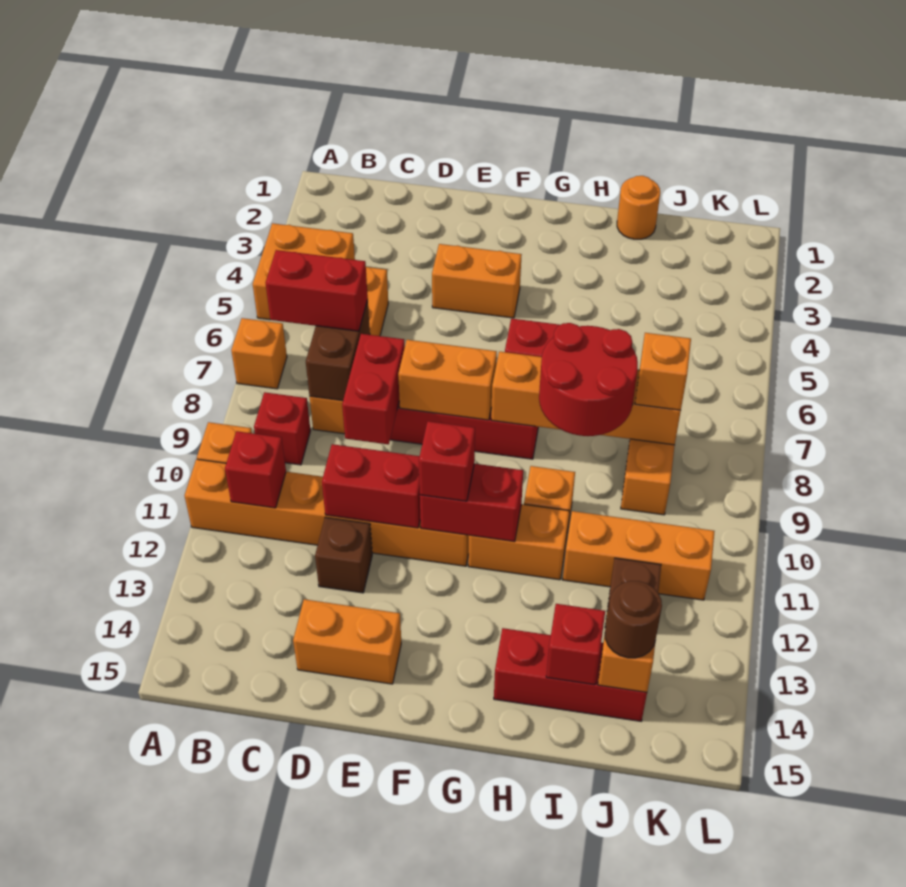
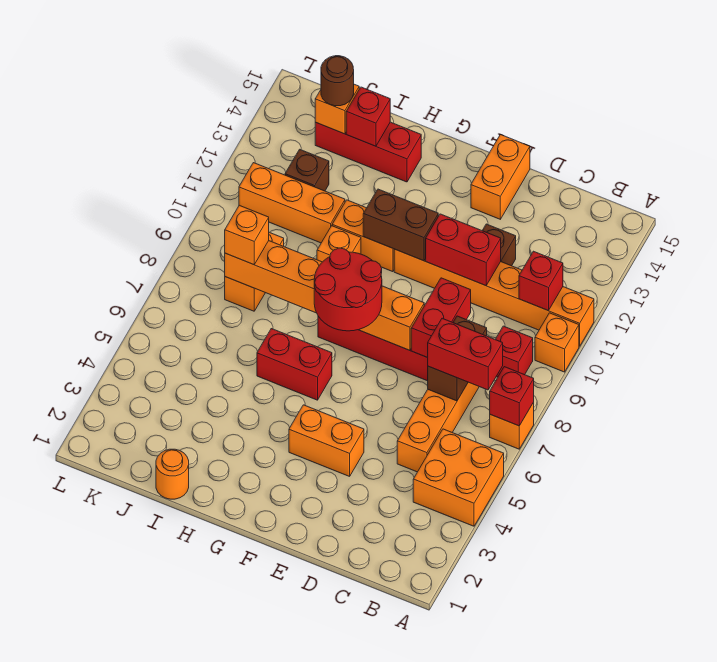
orange 1x2 brick [293,599,401,684] -> orange 1x2 brick turned to [471,135,530,219]
red 1x2 brick [420,464,523,542] -> brown 1x2 brick [363,189,438,261]
red 1x1 brick [419,421,475,501] -> red 1x1 brick moved to [490,367,534,426]
red 2x2 round brick [539,323,638,436] -> red 2x2 round brick moved to [314,248,382,331]

